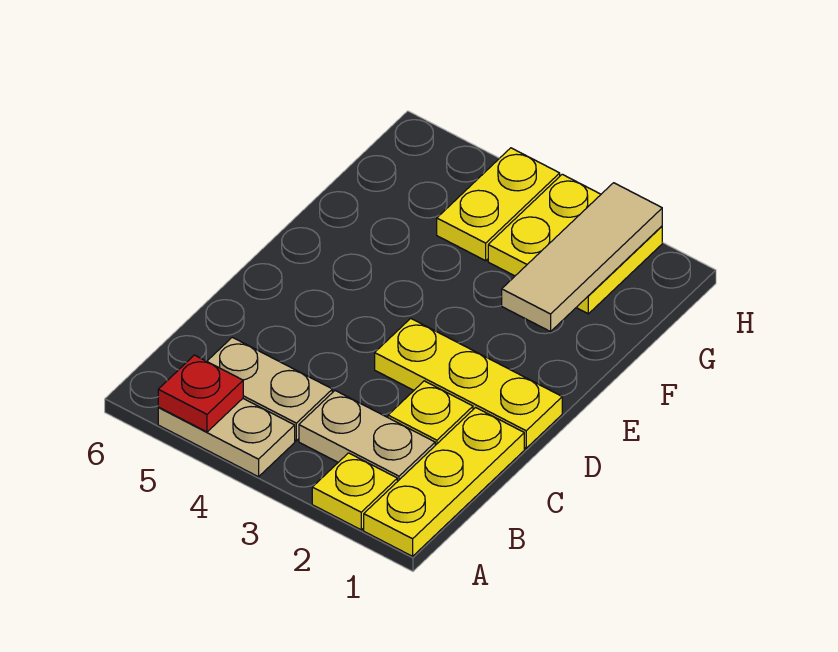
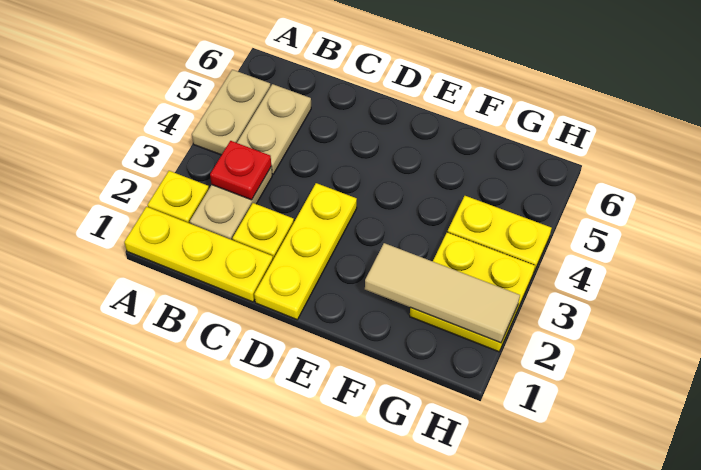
red 1x1 plate [158,355,243,432] -> red 1x1 plate moved to [210,141,271,200]

